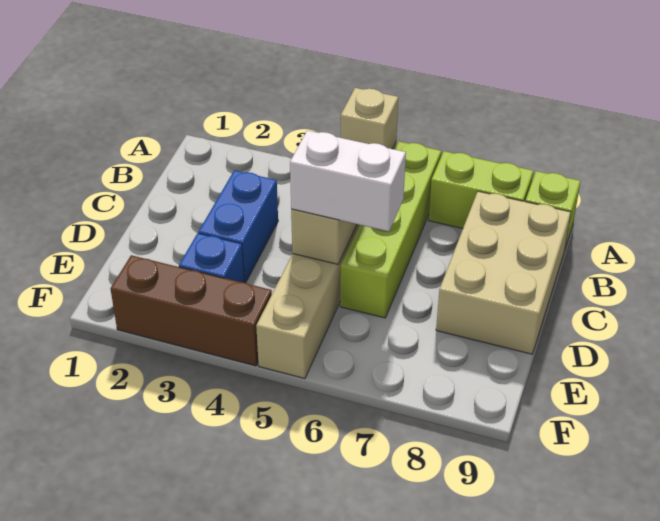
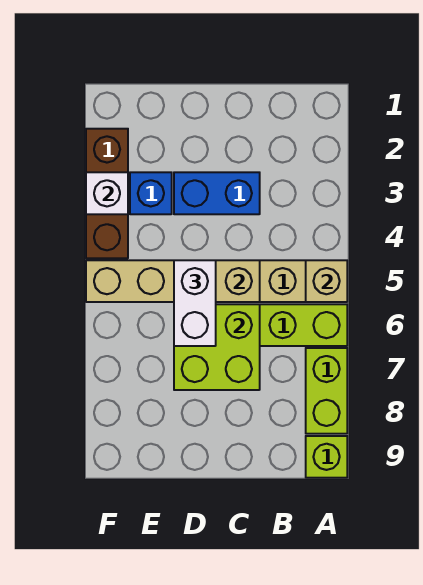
tan 2x3 brick [436,191,571,354] -> none
none -> lime 2x2 brick [174,304,260,390]
none -> white 1x1 brick [86,172,128,214]

